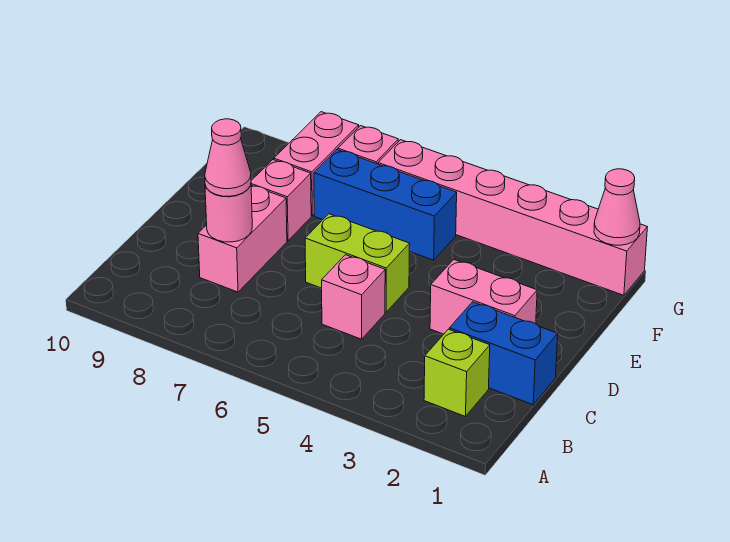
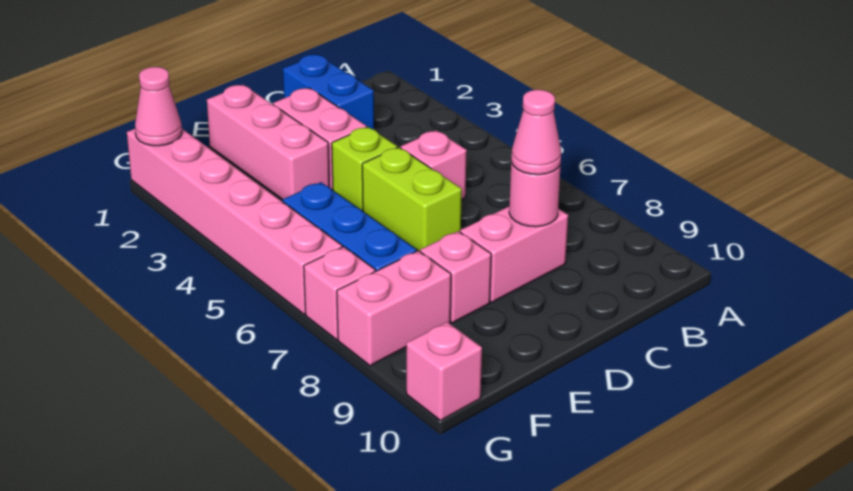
lime 1x1 brick [424,329,490,417] -> lime 1x1 brick moved to [332,127,397,210]
none -> pink 1x3 brick [207,85,330,199]
none -> pink 1x1 brick [406,322,482,421]

